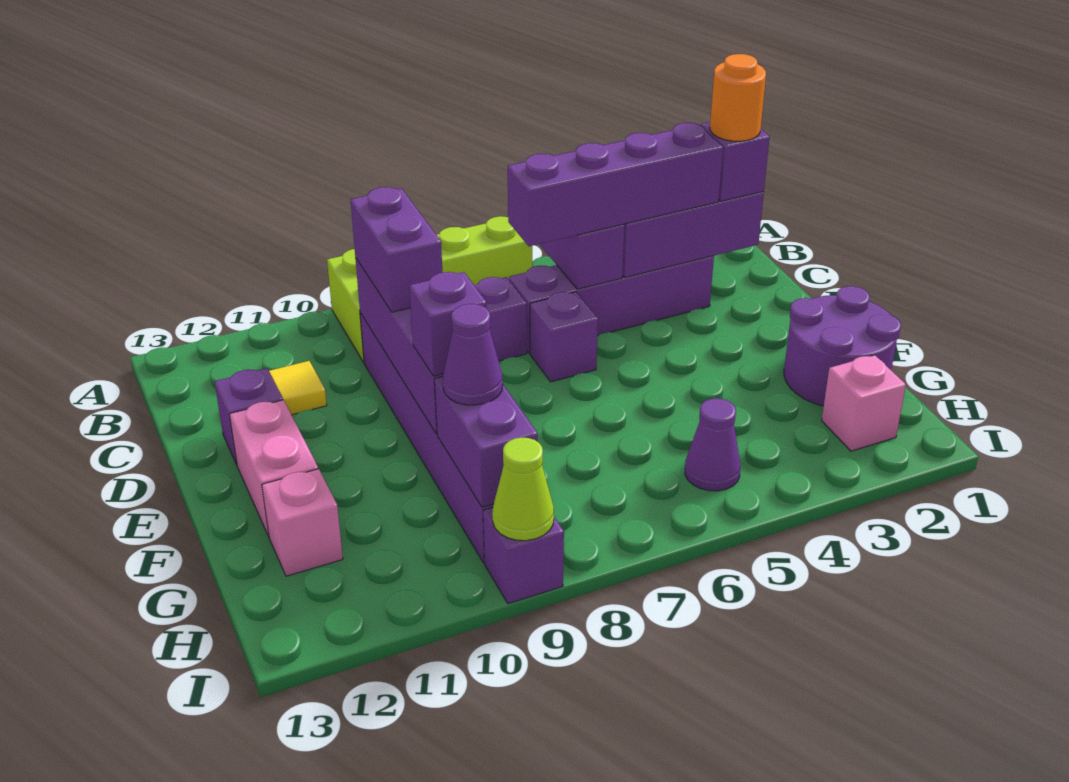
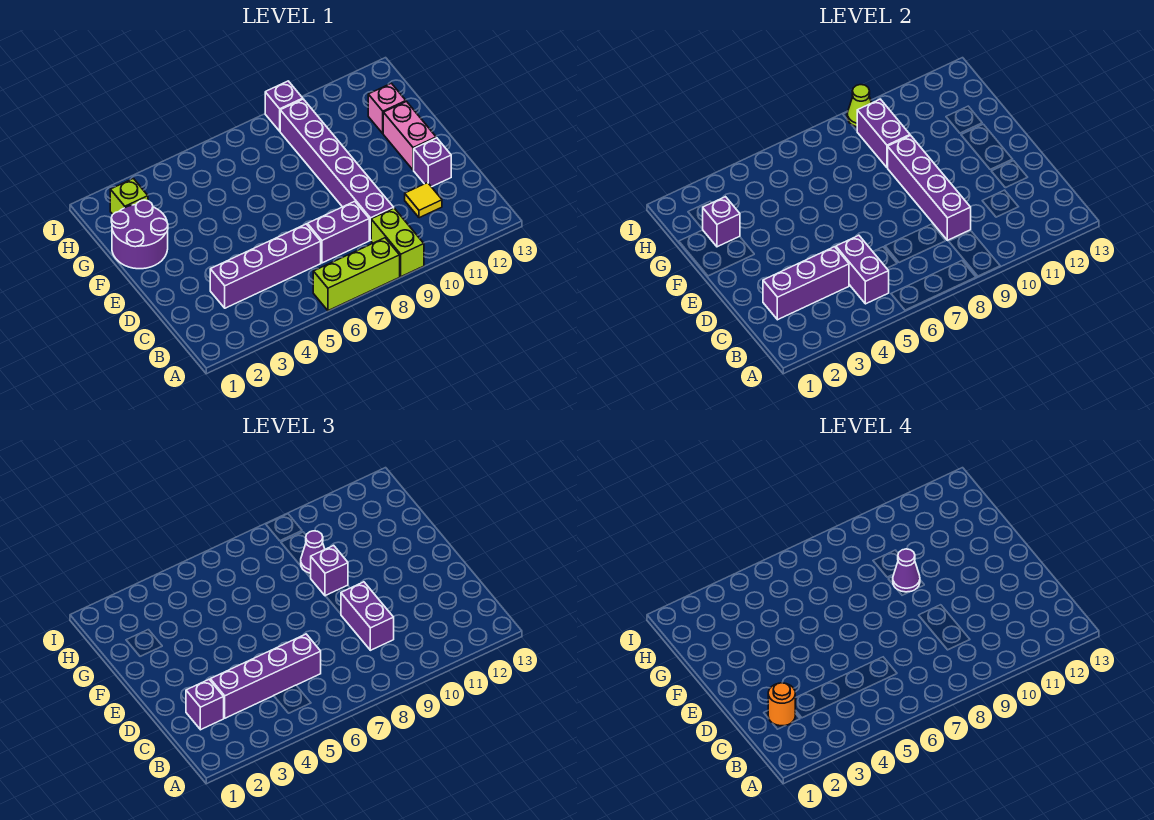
purple 1x1 brick [530,292,598,382] -> purple 1x1 brick moved to [703,197,740,247]
pink 1x1 brick [822,355,906,451] -> lime 1x1 brick [110,179,148,214]
purple 1x1 cone [685,398,741,491] -> purple 1x1 cone moved to [893,549,920,592]

